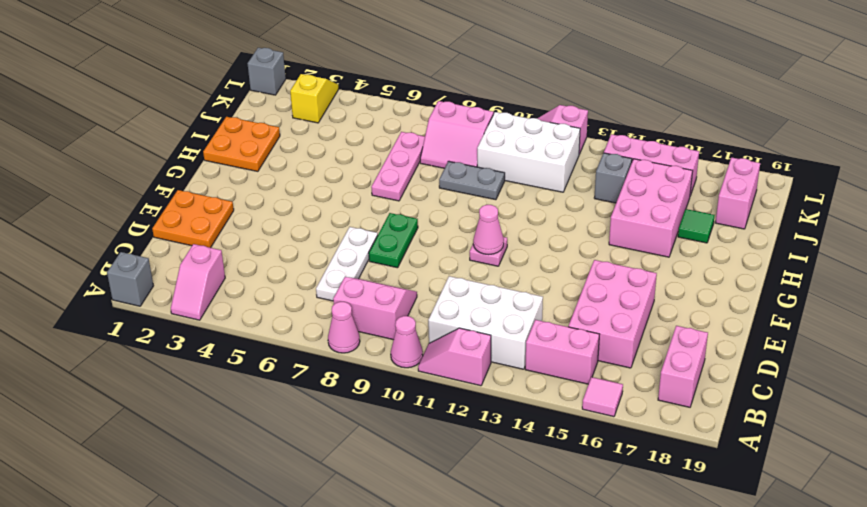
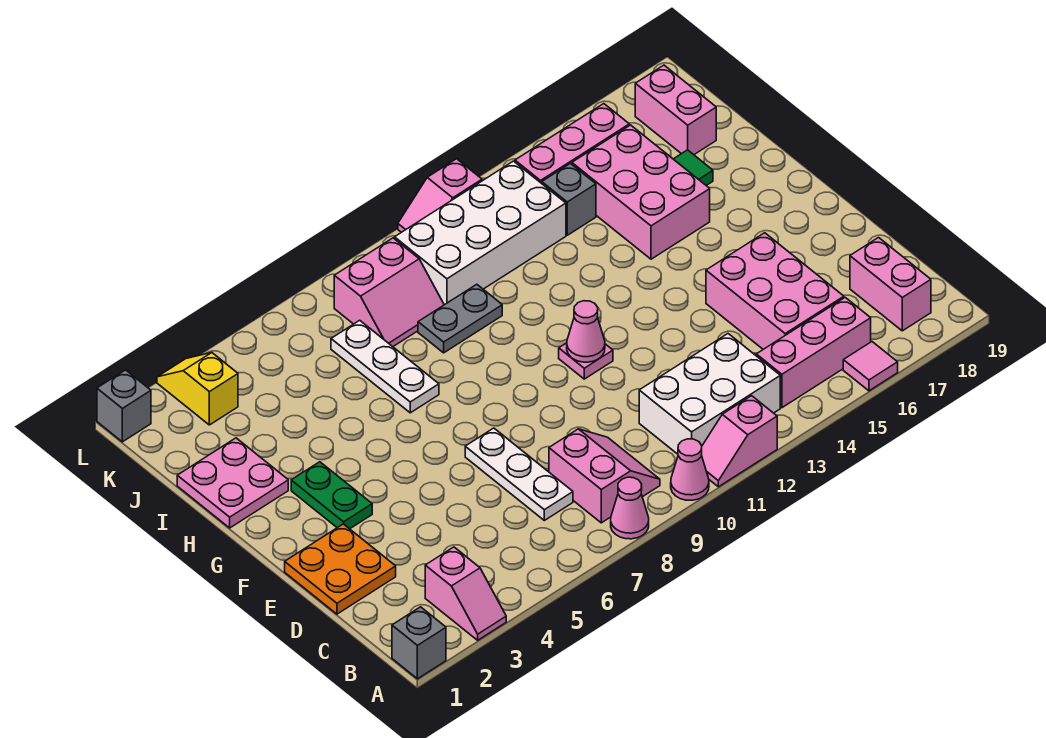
pink 2x2 slope [333,277,417,340] -> pink 2x2 slope turned to [549,429,660,523]
pink 1x2 brick [525,320,599,384] -> pink 1x3 brick [756,298,871,408]
green 1x2 plate [369,213,418,268] -> green 1x2 plate moved to [291,462,372,529]
orange 2x2 plate [203,117,280,171] -> pink 2x2 plate [177,438,288,528]
pink 1x3 plate [371,132,425,201] -> white 1x3 plate [331,320,439,413]
white 2x3 brick [477,112,580,192] -> white 2x4 brick [395,161,566,305]

